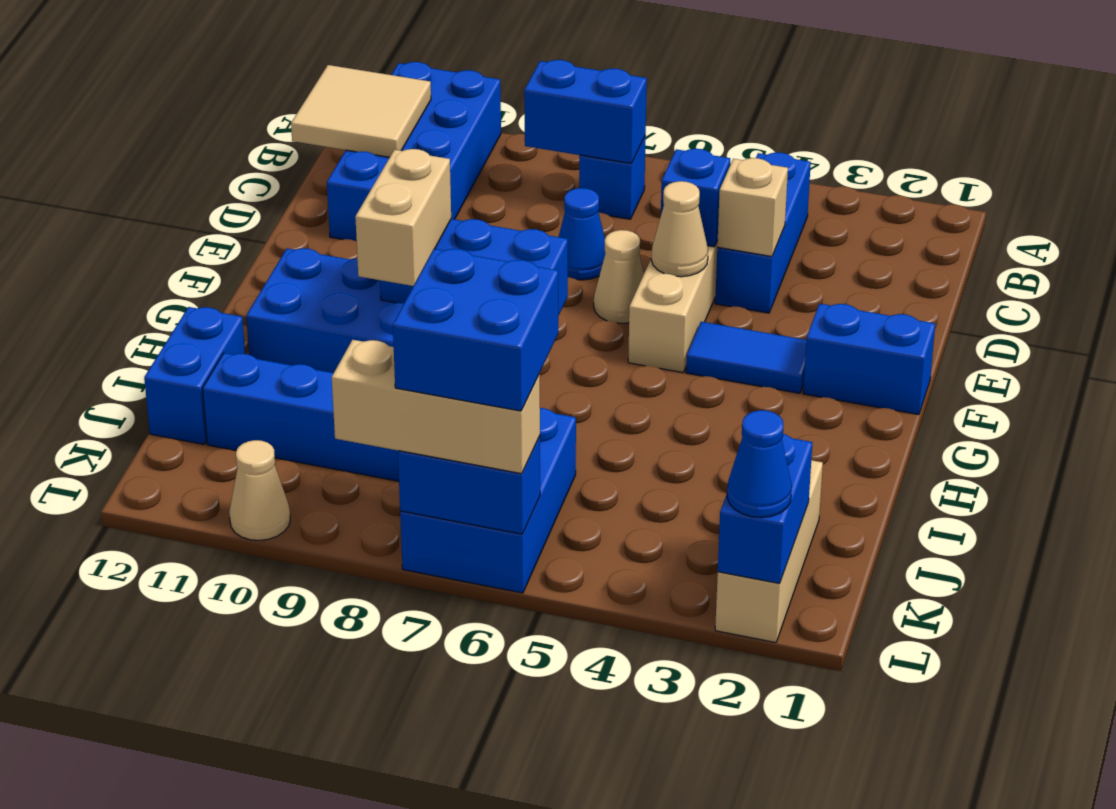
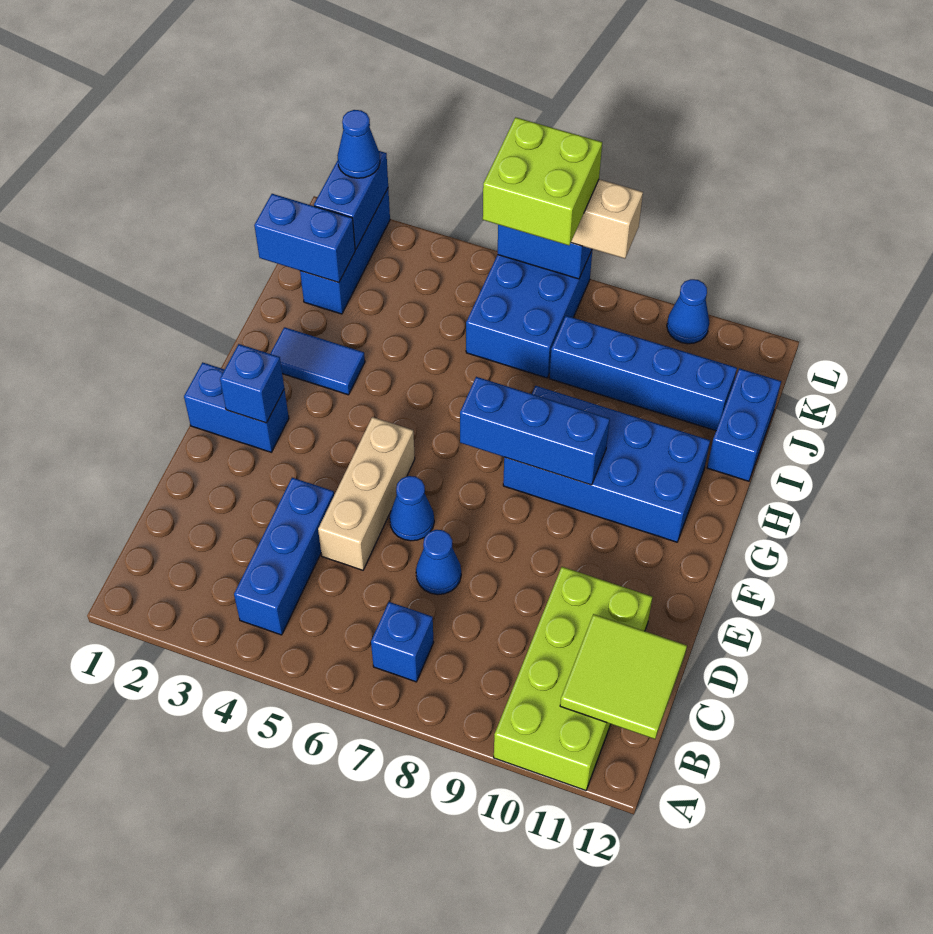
blue 2x4 brick [327,62,501,241] -> lime 2x4 brick [494,567,652,790]
blue 1x2 brick [524,60,647,164] -> blue 1x2 brick moved to [254,194,355,283]
tan 2x2 tile [291,65,431,157] -> lime 2x2 tile [560,614,687,739]
tan 1x1 brick [717,158,788,256] -> none
blue 1x1 brick [661,149,730,247] -> blue 1x1 brick moved to [220,344,284,423]
tan 1x1 cone [651,181,708,277] -> none
tan 1x1 cone [594,230,644,323] -> blue 1x1 cone [390,476,434,541]
blue 1x2 tile [686,322,806,393] -> blue 1x2 tile moved to [270,327,365,395]
tan 1x2 brick [355,149,451,286] -> none
tan 1x3 brick [715,460,823,643] -> blue 1x3 brick [300,189,390,314]
blue 2x2 brick [393,249,558,411] -> lime 2x2 brick [483,117,602,245]
tan 1x1 cone [229,440,290,540] -> blue 1x1 cone [667,279,709,344]

